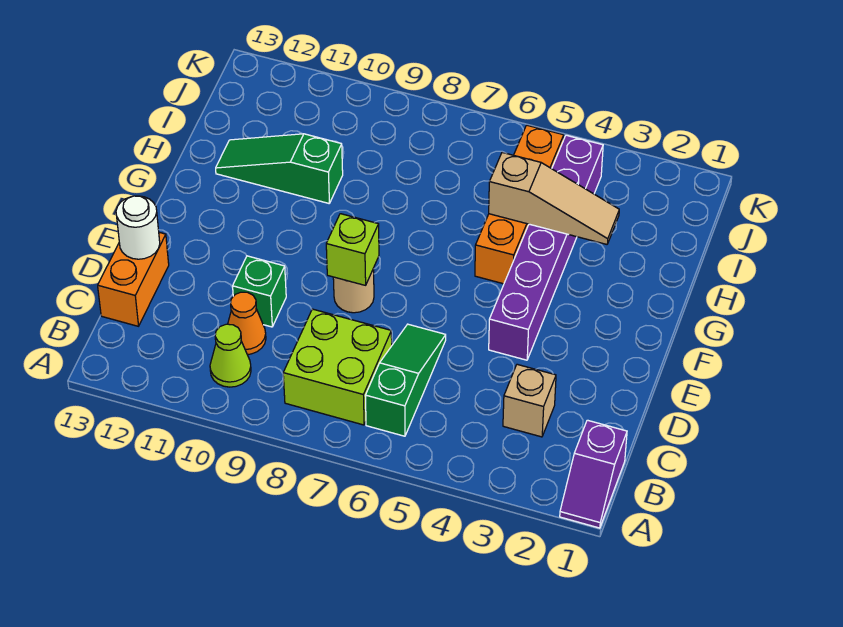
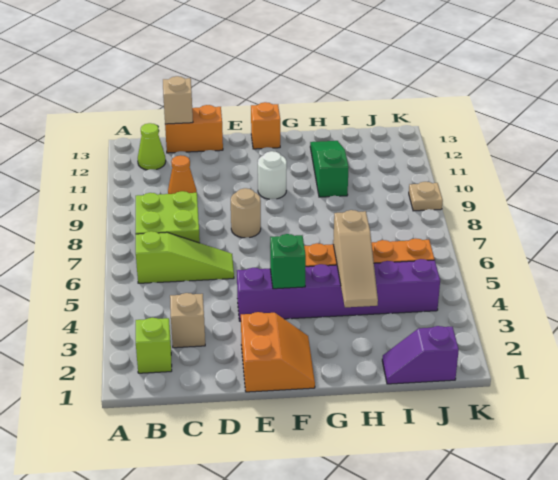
purple 1x2 slope [560,420,627,528] -> purple 1x2 slope moved to [382,326,459,384]
green 1x3 slope [365,324,446,436] -> lime 1x3 slope [136,231,234,283]
lime 1x1 cone [210,324,251,387] -> lime 1x1 cone moved to [138,123,166,170]
none -> tan 1x1 brick [163,76,193,124]
green 1x1 brick [233,256,286,327] -> green 1x1 brick moved to [270,234,306,289]
white 1x1 round brick [116,196,160,259] -> white 1x1 round brick moved to [258,151,287,199]
none -> orange 2x2 slope [241,312,315,392]
lime 1x1 brick [326,214,379,285] -> lime 1x1 brick moved to [136,318,172,373]
none -> orange 1x1 brick [251,102,280,149]
none -> tan 1x1 plate [409,182,443,211]

